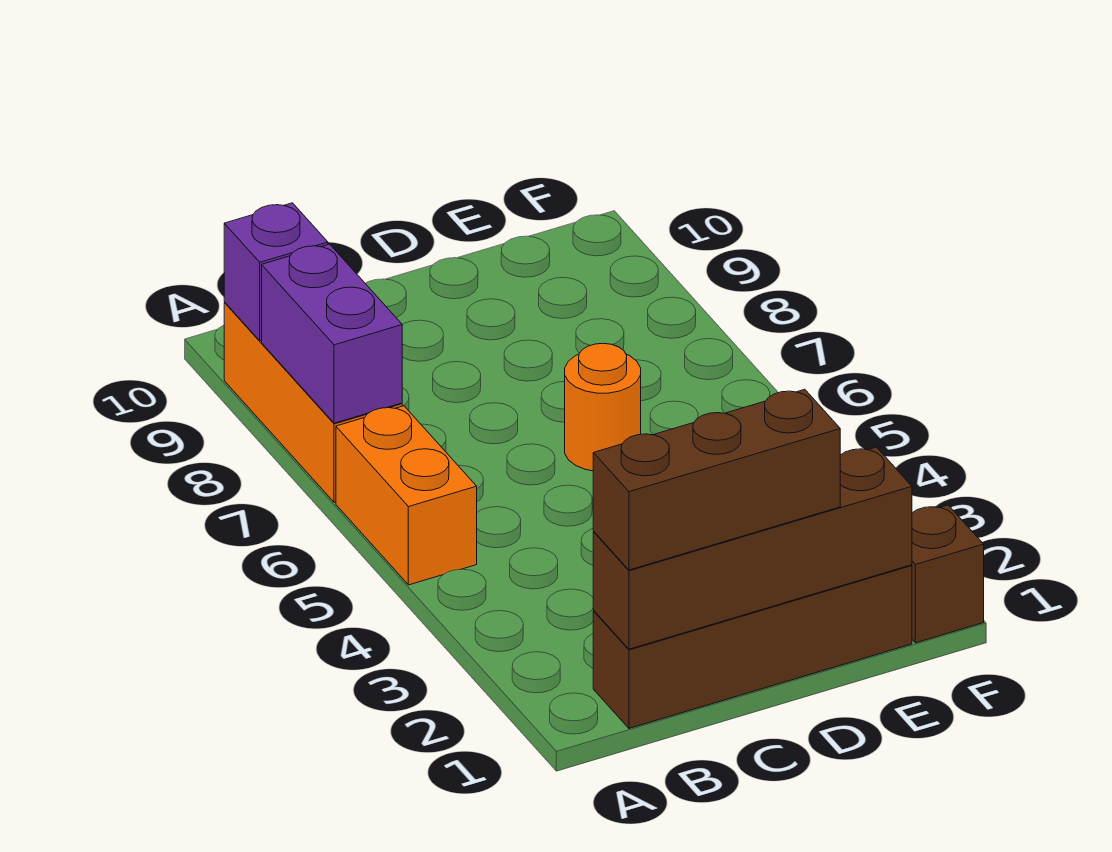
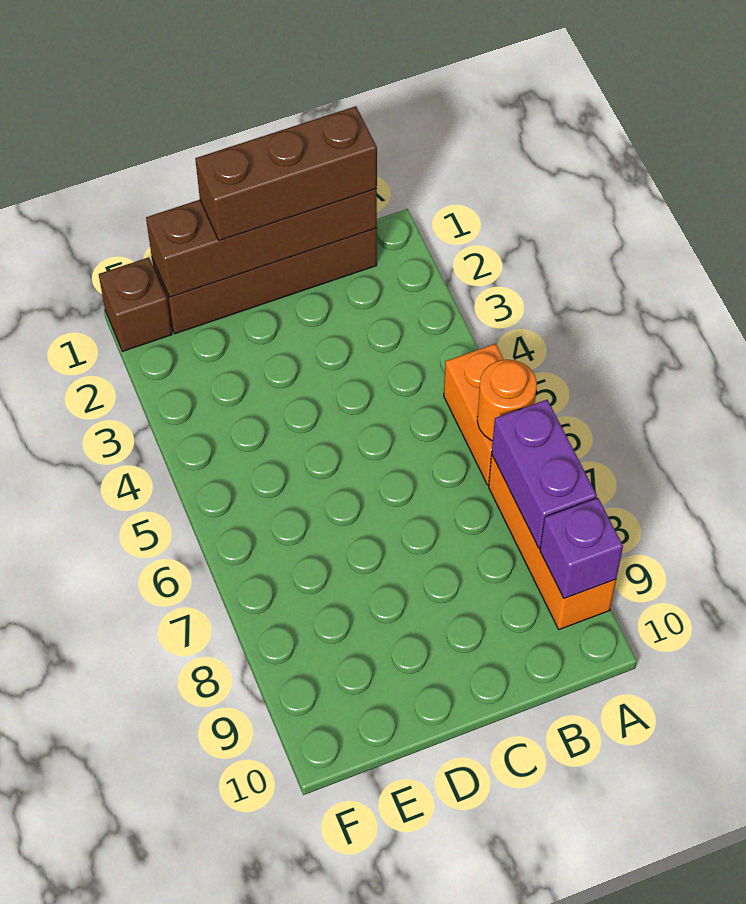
orange 1x1 round brick [565,343,641,471] -> orange 1x1 round brick moved to [477,359,537,441]

